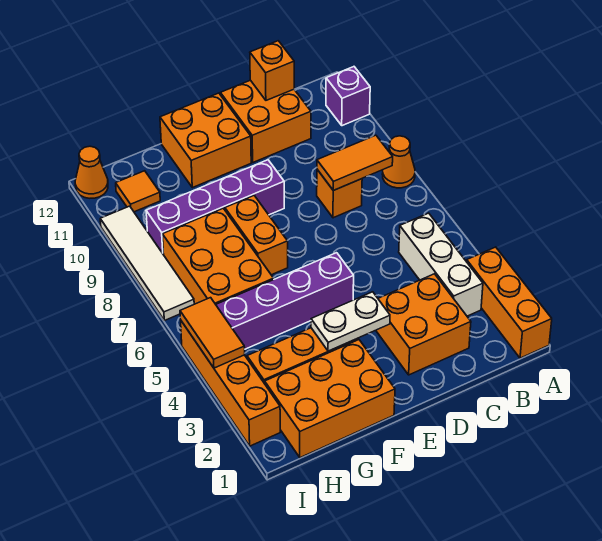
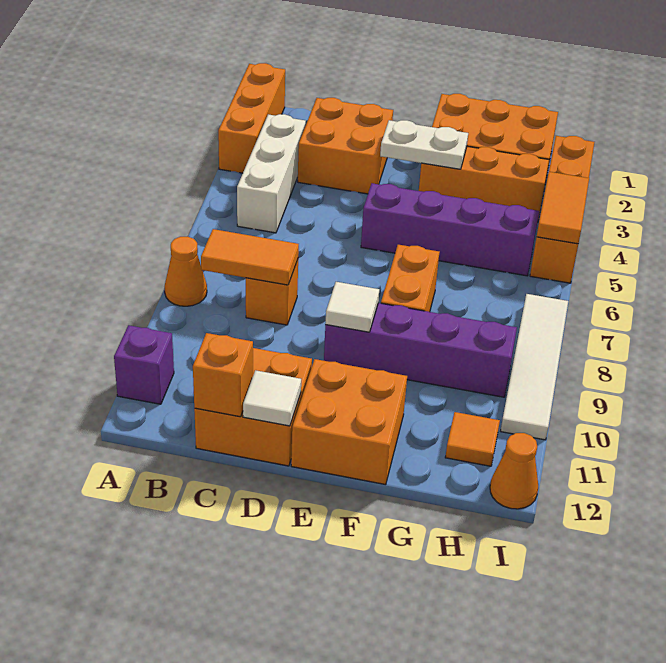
none -> white 1x1 tile [243,370,301,426]
none -> white 1x1 tile [325,282,379,332]
orange 2x3 brick [162,208,274,304] -> none

